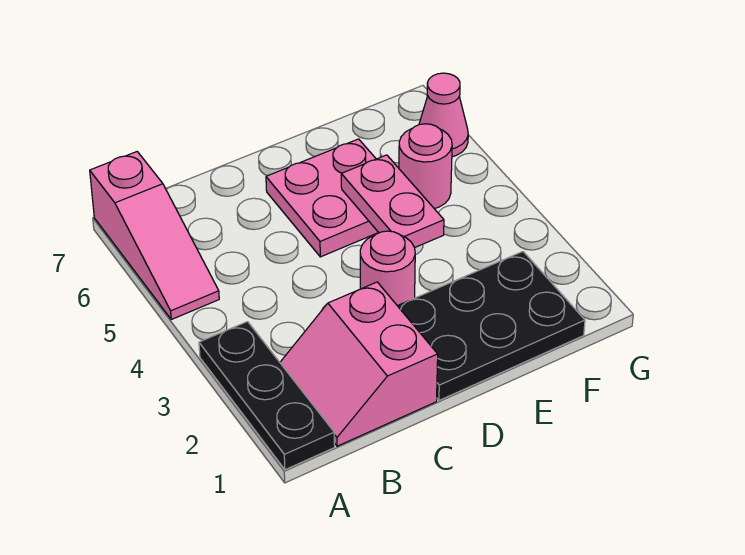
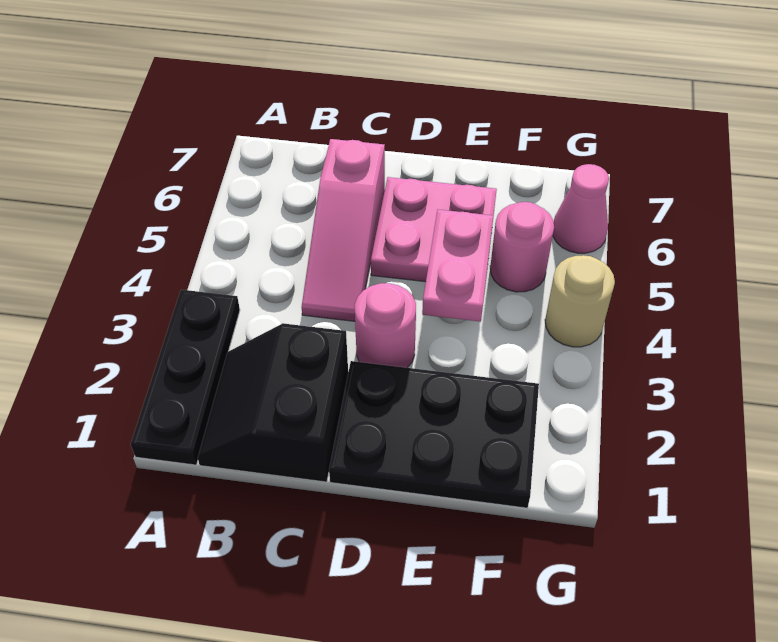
pink 1x3 slope [90,152,219,319] -> pink 1x3 slope moved to [302,139,385,321]
pink 2x2 slope [280,282,438,446] -> black 2x2 slope [198,323,348,482]
none -> tan 1x1 round brick [545,255,615,347]

